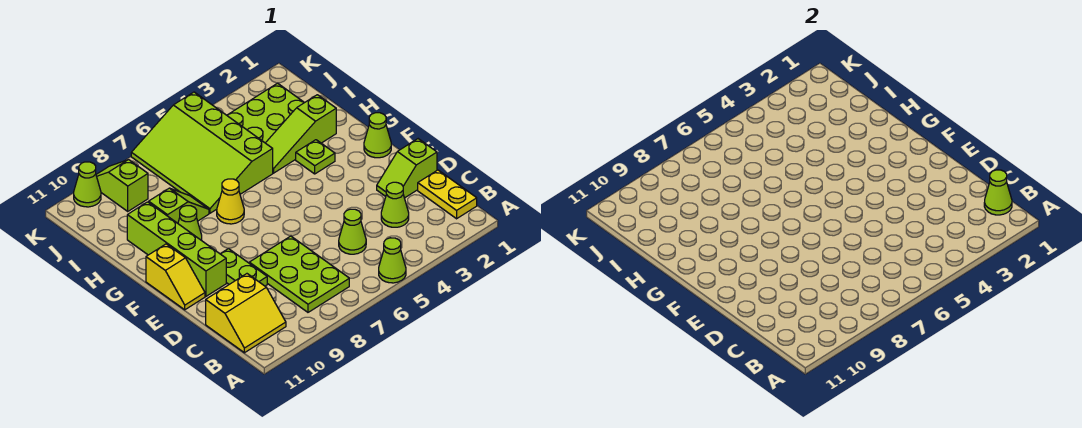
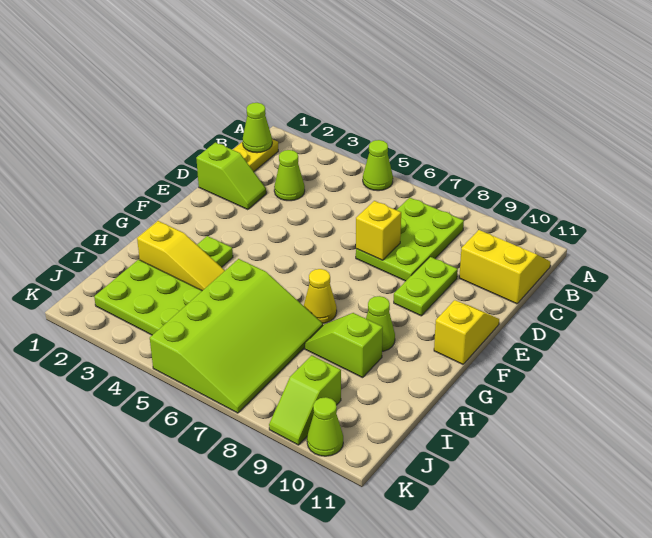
lime 1x1 cone [339,209,366,254] -> none
none -> yellow 1x1 brick [356,201,401,260]
lime 1x4 brick [127,202,226,296] -> none
lime 1x1 cone [364,113,391,158] -> none
lime 1x3 slope [266,95,336,173] -> yellow 1x3 slope [137,221,225,291]

